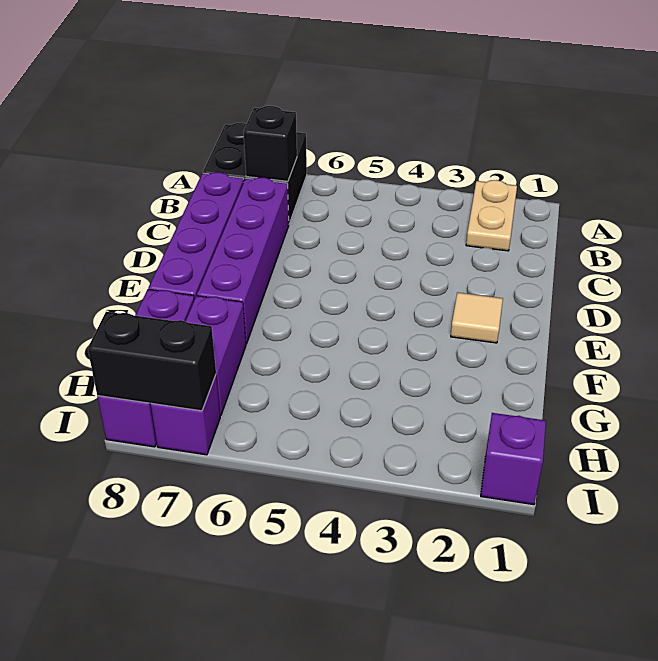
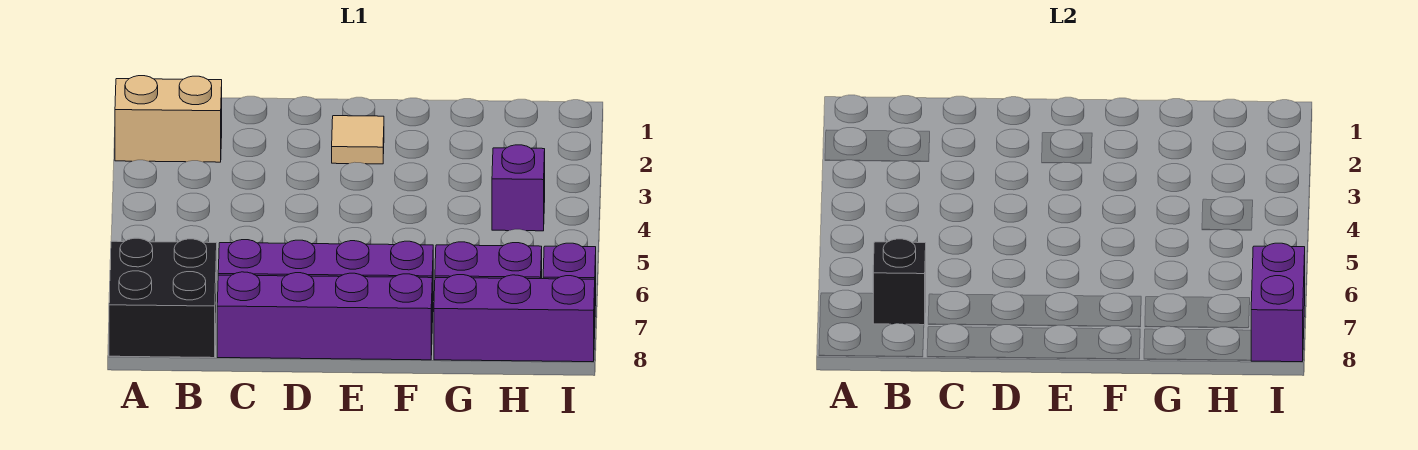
tan 1x2 plate [466,180,517,251] -> tan 1x2 brick [115,76,222,162]
purple 1x1 brick [481,413,546,505] -> purple 1x1 brick moved to [492,145,545,231]
black 1x2 brick [88,312,216,411] -> purple 1x2 brick [1251,243,1305,362]

